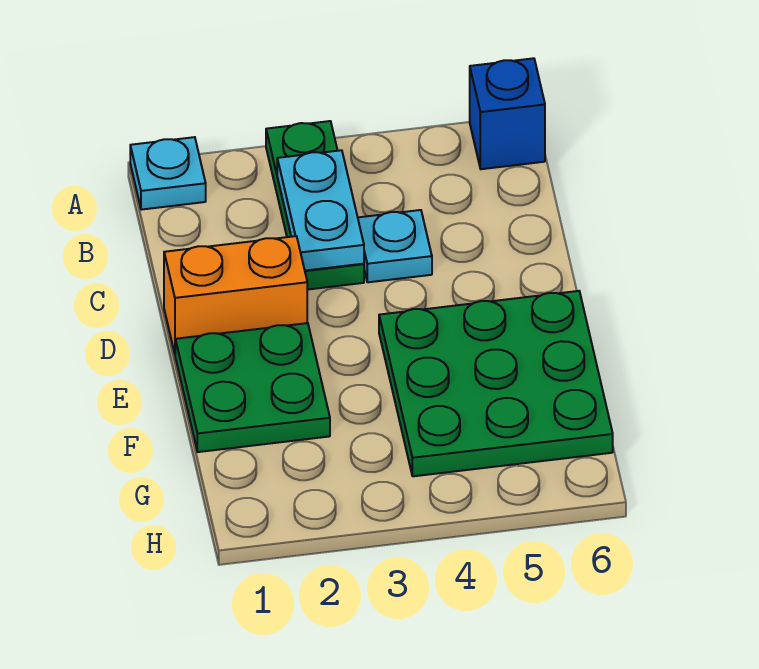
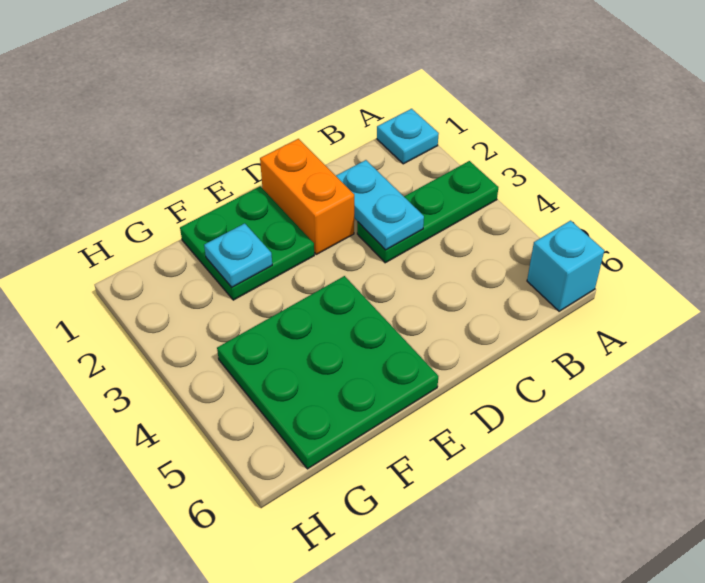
blue 1x1 brick [470,58,545,169] -> cyan 1x1 brick [527,221,604,311]
cyan 1x2 plate [277,150,364,271] -> cyan 1x2 plate turned to [336,160,424,250]
cyan 1x1 plate [358,210,432,282] -> cyan 1x1 plate moved to [204,223,272,287]

